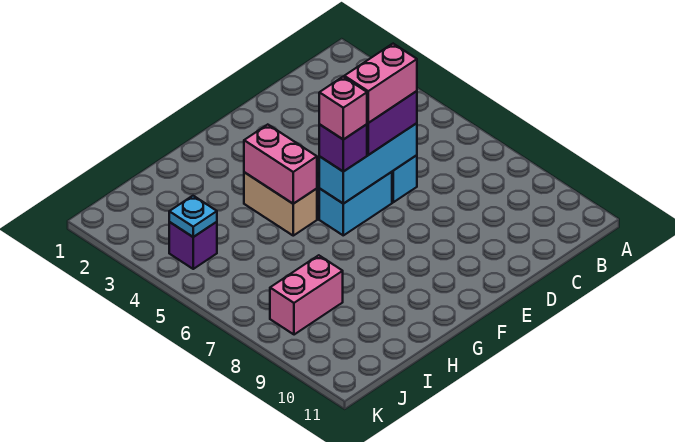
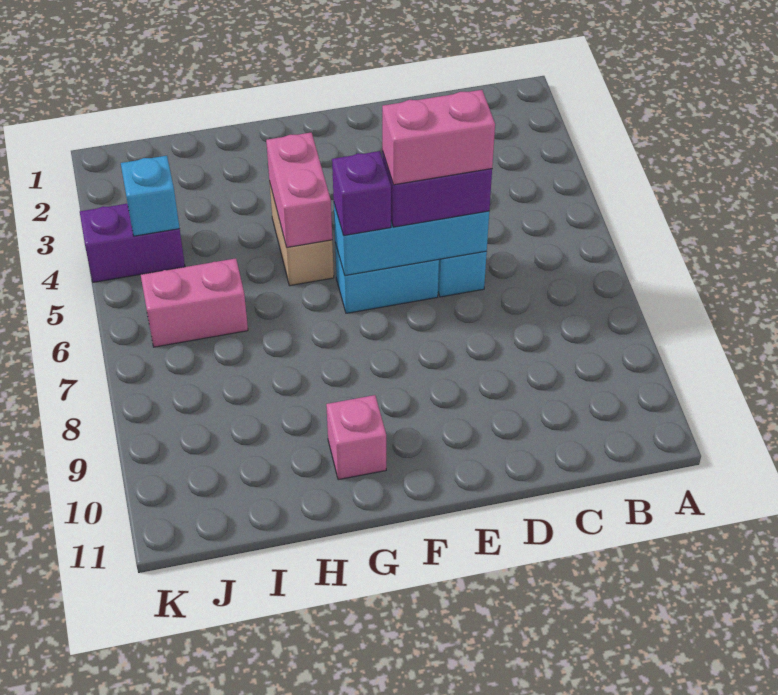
pink 1x1 brick [319,77,367,140] -> pink 1x1 brick moved to [326,395,386,480]
pink 1x2 brick [270,255,343,335] -> pink 1x2 brick moved to [141,258,248,347]
purple 1x1 brick [169,222,217,269] -> purple 1x2 brick [80,204,185,282]
cyan 1x1 plate [169,196,217,237] -> cyan 1x1 brick [121,156,180,236]

